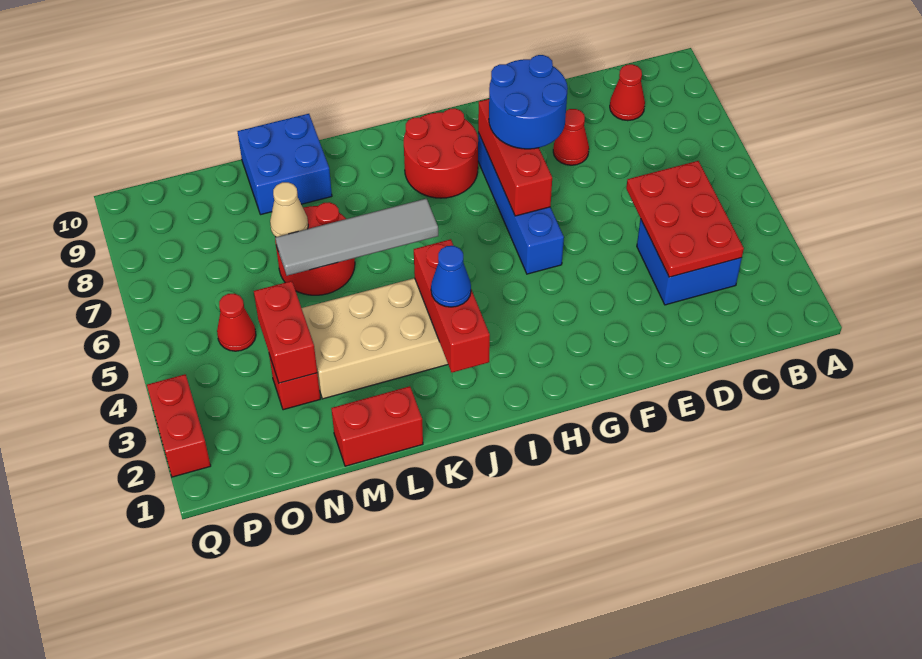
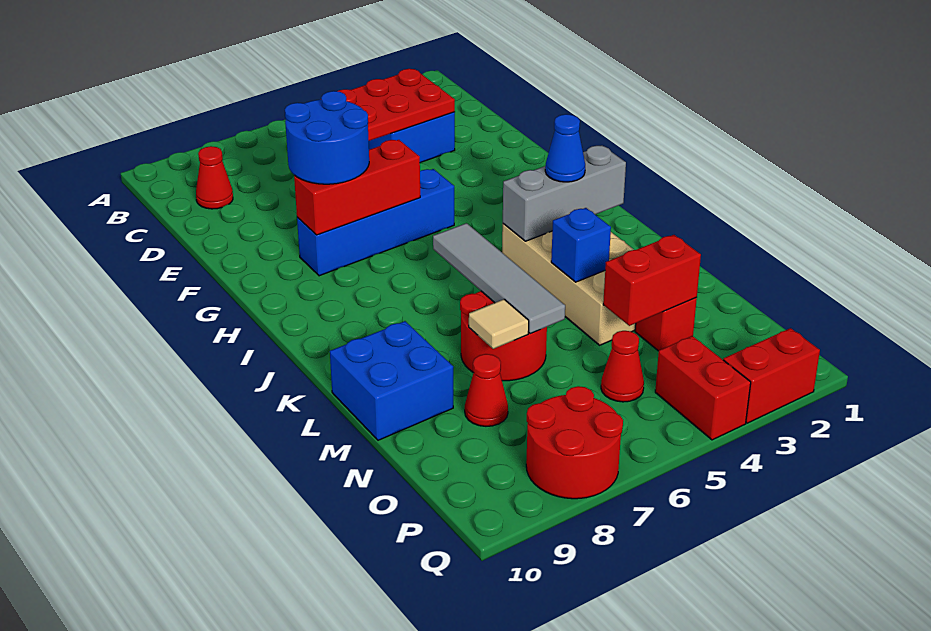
red 1x1 cone [553,109,589,165] -> red 1x1 cone moved to [465,354,508,426]
red 2x2 round brick [404,108,478,198] -> red 2x2 round brick moved to [526,386,623,499]
red 1x3 brick [414,239,490,372] -> grey 1x3 brick [503,145,626,241]
red 1x2 brick [331,386,423,466] -> red 1x2 brick moved to [655,336,751,440]
none -> blue 1x1 brick [551,208,611,282]
tan 1x1 cone [270,182,308,237] -> tan 1x1 tile [469,299,529,349]

